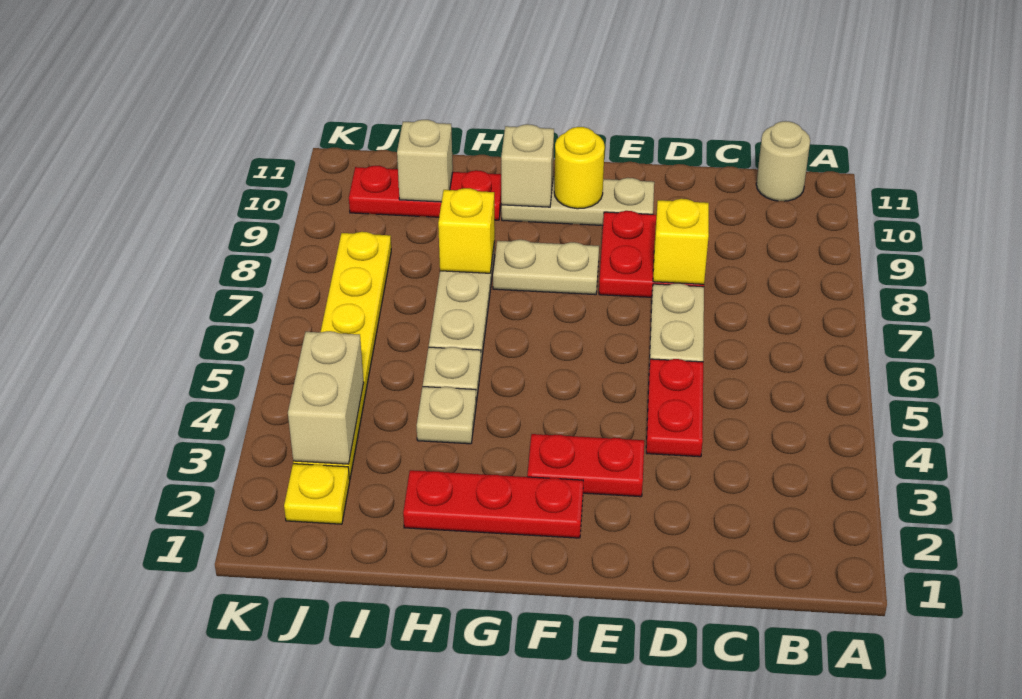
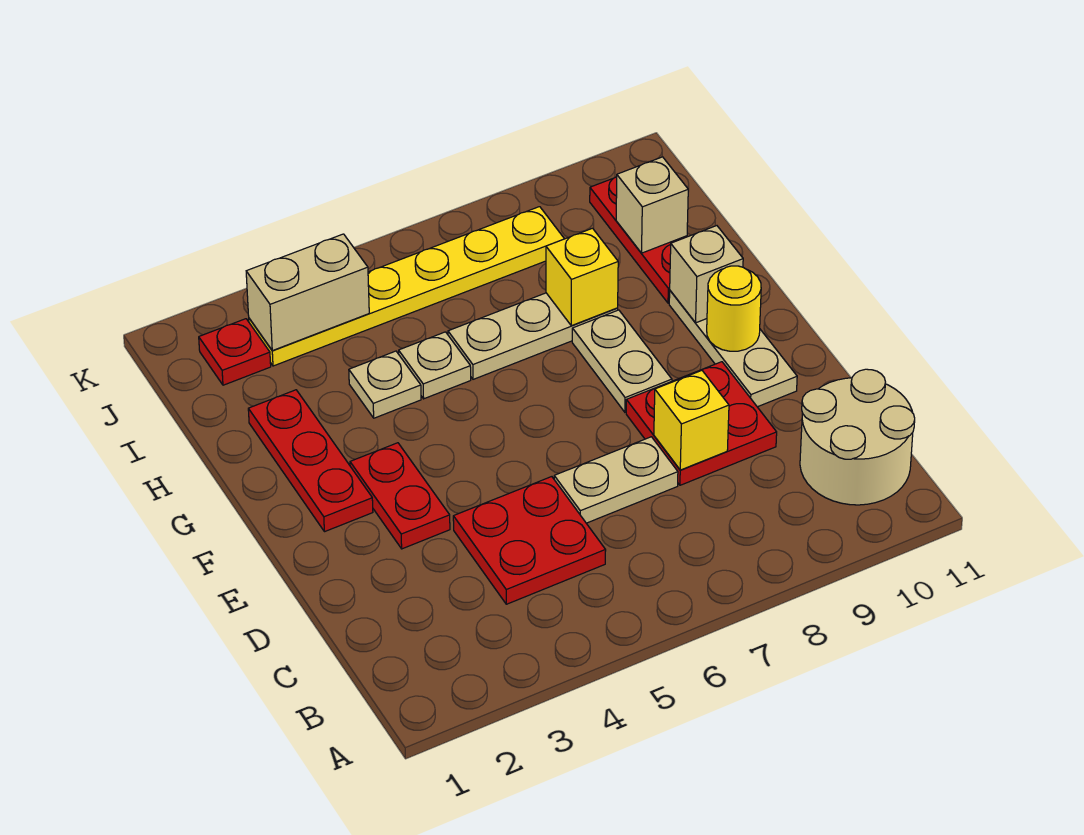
tan 1x1 round brick [756,121,810,201] -> tan 2x2 round brick [800,369,915,505]
red 1x2 plate [646,359,703,457] -> red 2x2 plate [453,477,606,604]
yellow 1x1 plate [284,464,350,524] -> red 1x1 plate [199,319,271,385]

